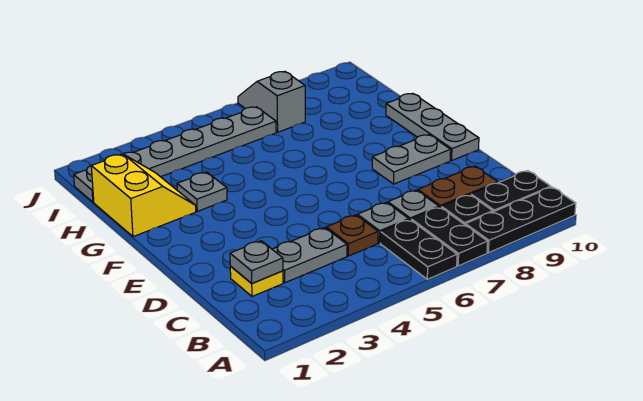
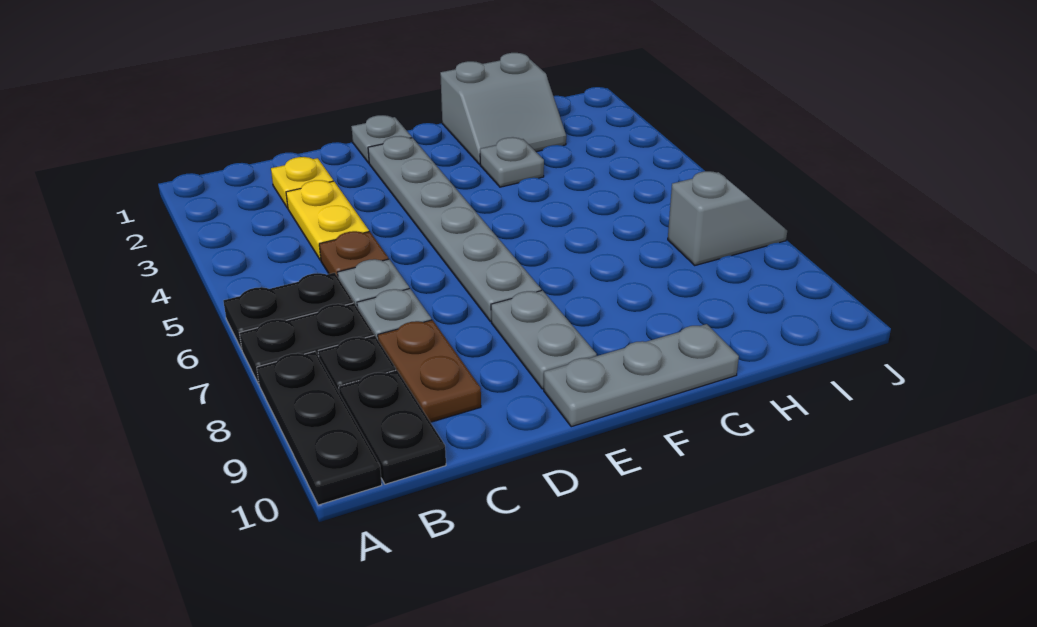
grey 1x1 plate [230,241,283,283] -> grey 1x1 plate moved to [351,115,412,163]
grey 1x2 plate [272,228,347,283] -> yellow 1x2 plate [286,180,369,260]
yellow 2x2 slope [91,154,196,237] -> grey 2x2 slope [440,53,566,165]
grey 1x6 plate [74,107,276,202] -> grey 1x6 plate moved to [368,136,541,321]

